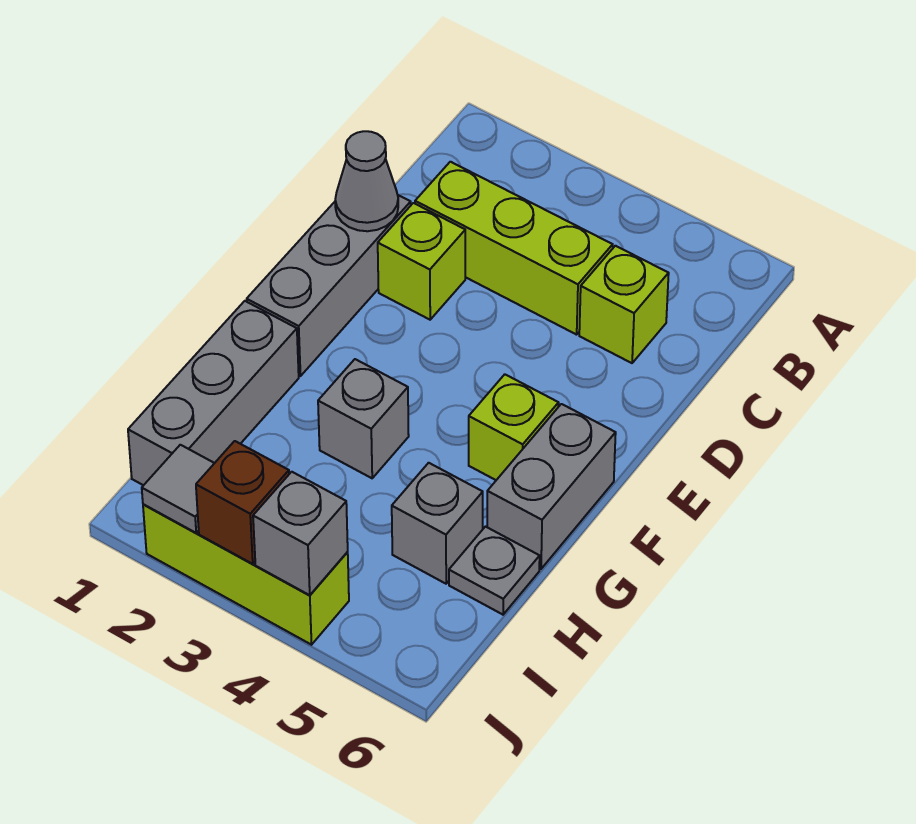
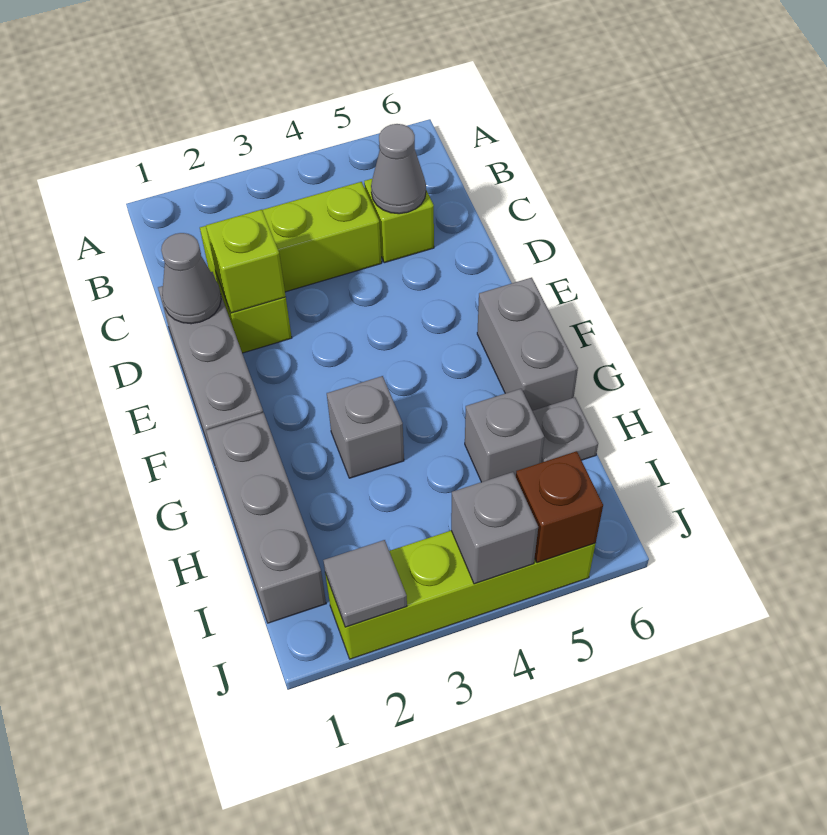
none -> grey 1x1 cone [371,124,426,214]
lime 1x1 brick [469,374,559,480] -> lime 1x1 brick moved to [206,210,286,313]
lime 1x3 brick [143,504,349,645] -> lime 1x4 brick [325,531,596,659]
brown 1x1 brick [196,441,289,564] -> brown 1x1 brick moved to [516,451,603,563]

